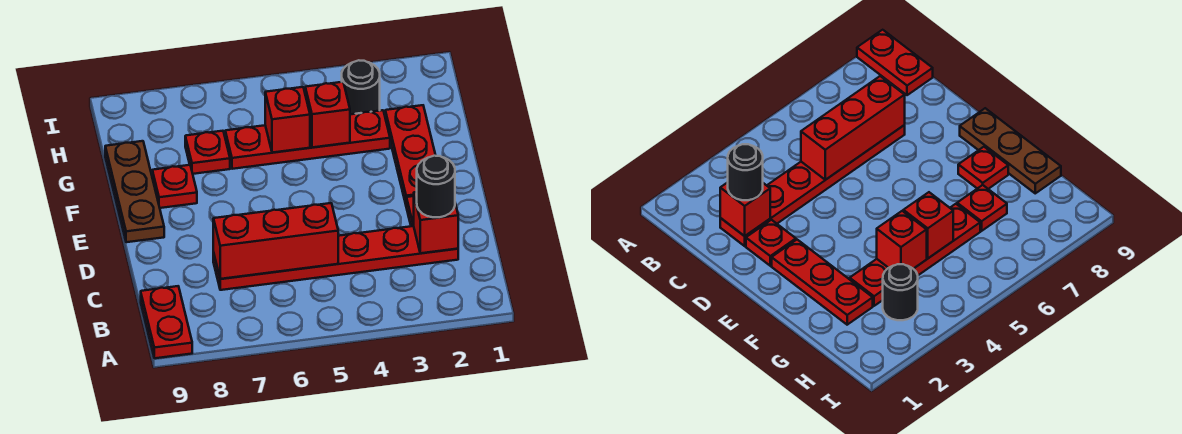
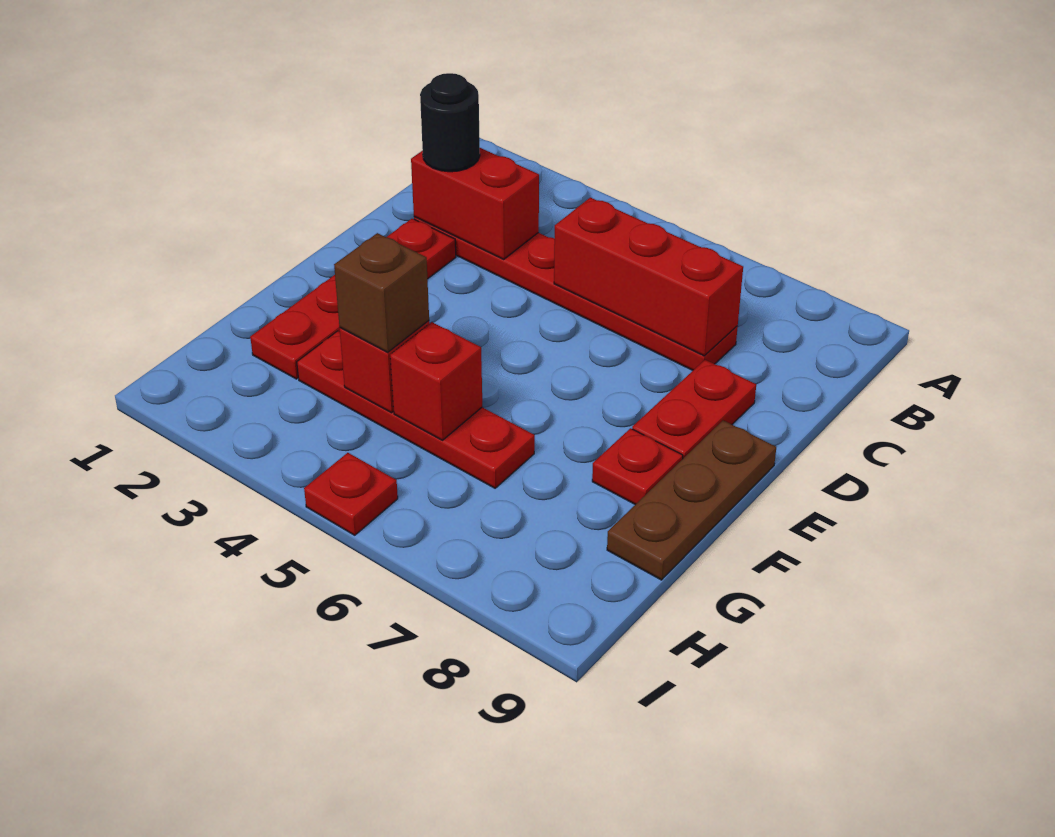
red 1x2 plate [141,286,192,358] -> red 1x2 plate moved to [632,360,756,458]
red 1x1 brick [414,192,458,253] -> red 1x2 brick [411,148,539,259]
none -> brown 1x1 brick [334,233,429,352]
red 1x1 plate [185,131,230,174] -> red 1x1 plate moved to [304,453,398,535]
black 1x1 round brick [342,60,380,114] -> none

